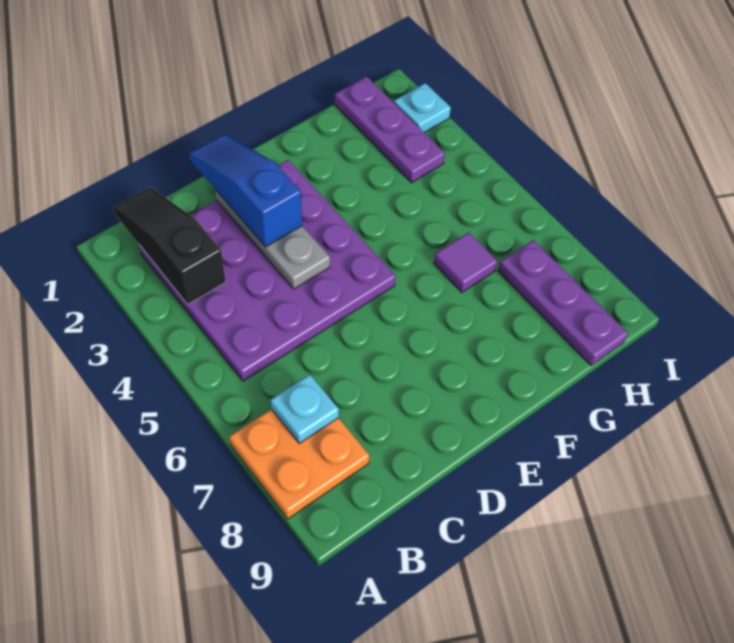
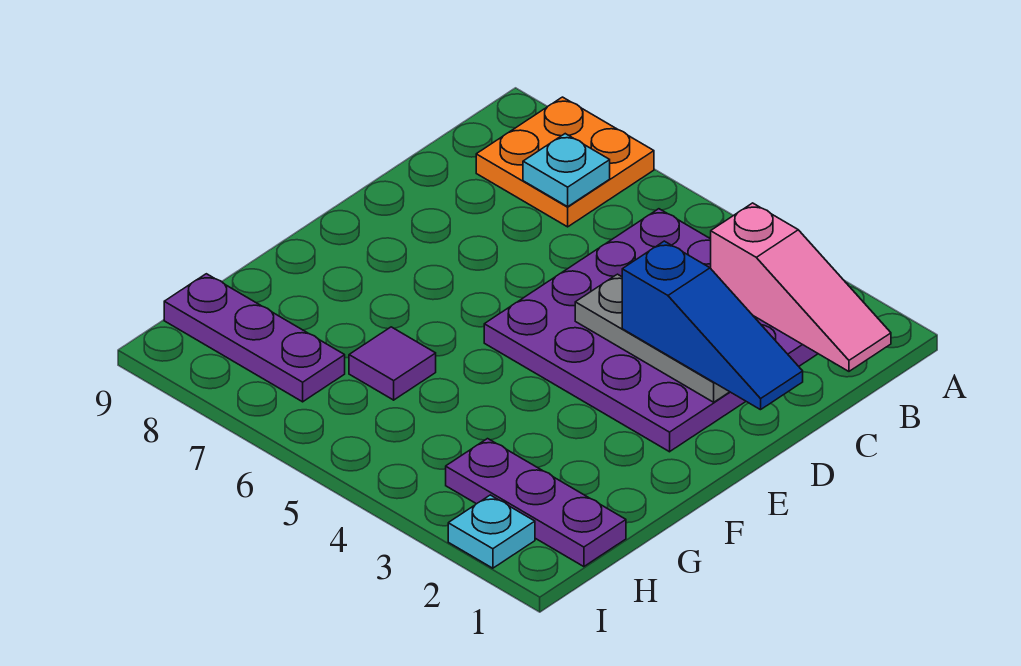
black 1x3 slope [113,187,226,305] -> pink 1x3 slope [711,203,891,371]

